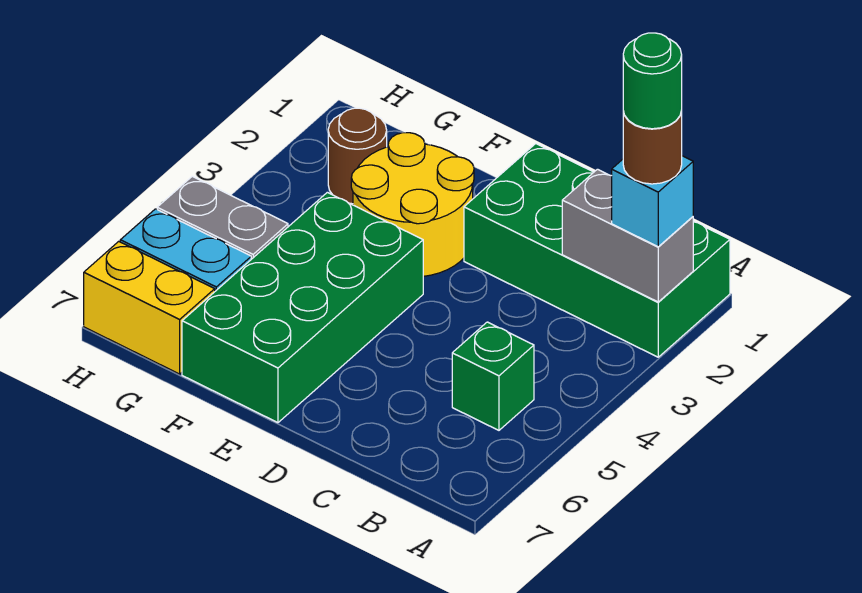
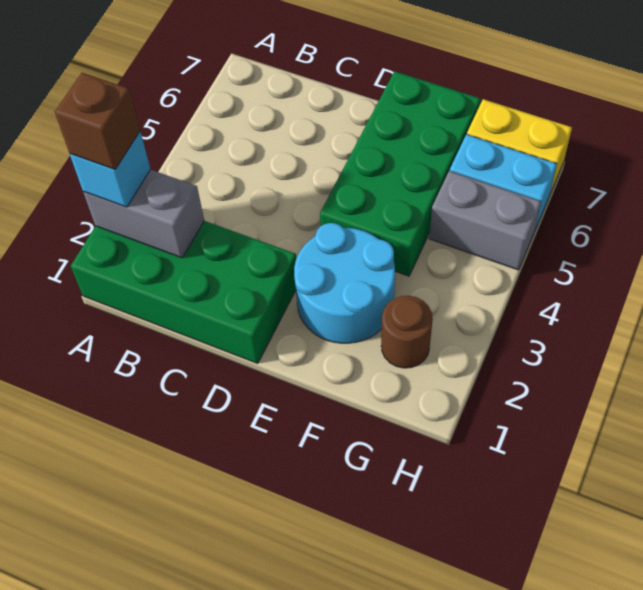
brown 1x1 round brick [623,111,682,184] -> brown 1x1 brick [55,73,140,169]
green 1x1 round brick [623,33,682,129] -> none
green 1x1 brick [452,322,534,430] -> none
yellow 2x2 round brick [351,133,474,276] -> cyan 2x2 round brick [294,223,395,343]

